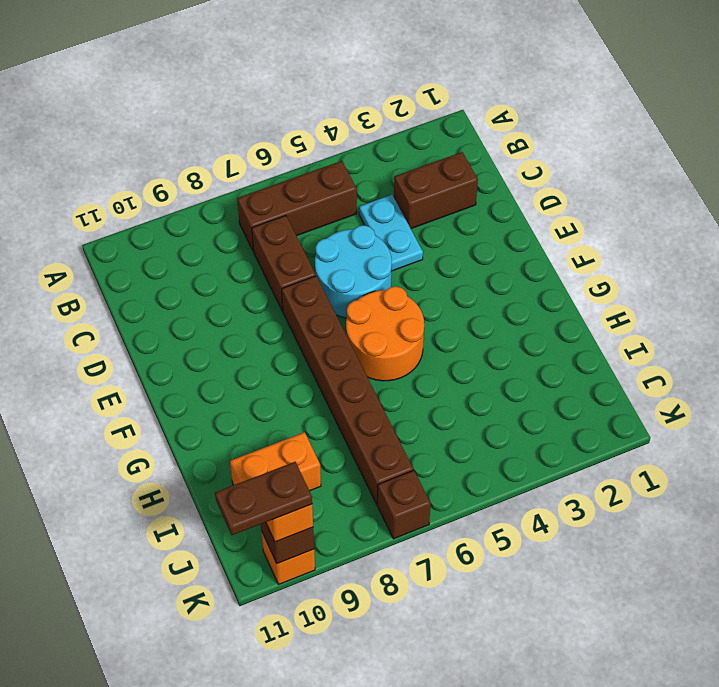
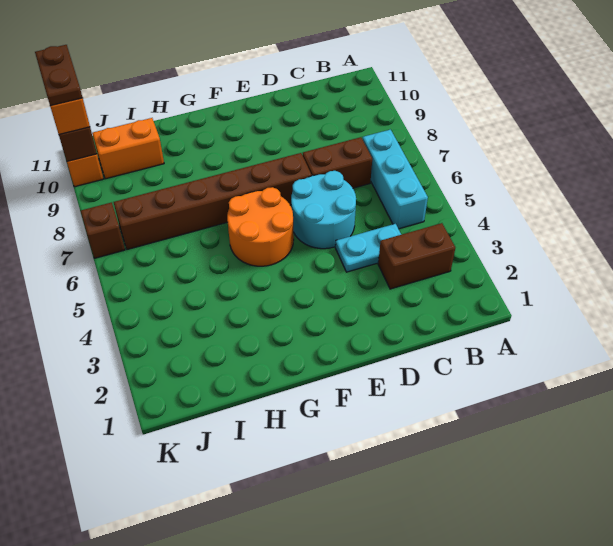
brown 1x3 brick [237,161,357,251] -> cyan 1x3 brick [363,130,428,229]
brown 1x2 brick [394,152,478,229] -> brown 1x2 brick turned to [378,223,455,289]
orange 1x2 brick [230,432,321,491] -> orange 1x2 brick turned to [92,118,164,179]

